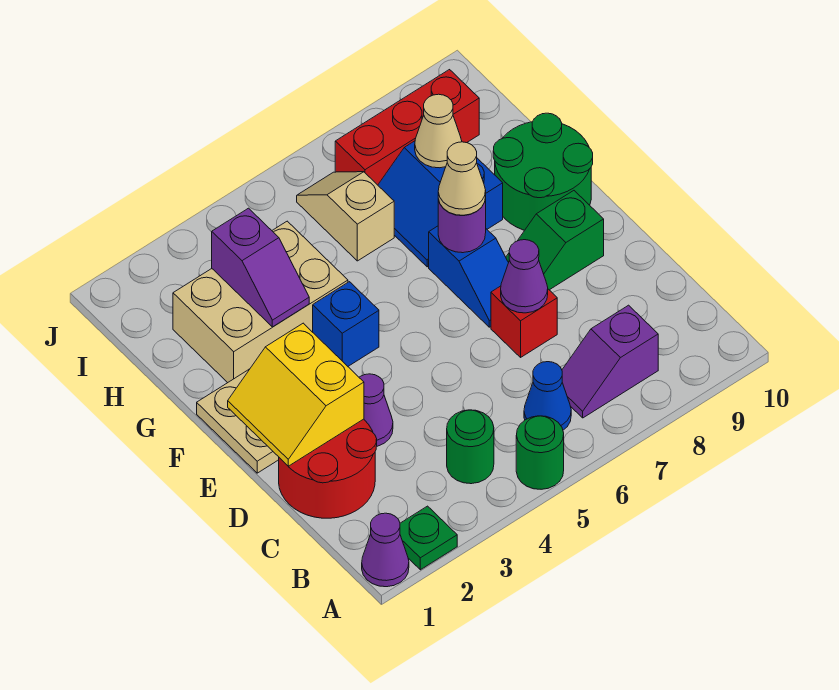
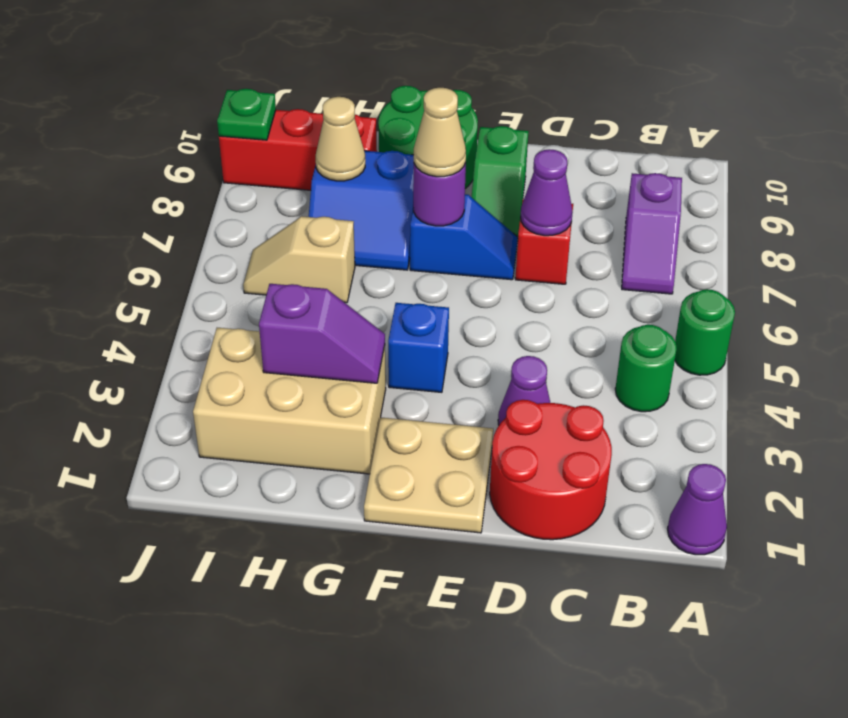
green 1x1 plate [400,506,457,570] -> green 1x1 plate moved to [217,89,276,140]
blue 1x1 cone [524,362,571,430] -> none
yellow 2x2 slope [228,323,364,466] -> none
tan 2x3 brick [173,221,348,383] -> tan 2x3 brick turned to [193,328,386,474]
red 1x3 brick [335,70,479,185] -> red 1x3 brick turned to [219,109,377,190]

